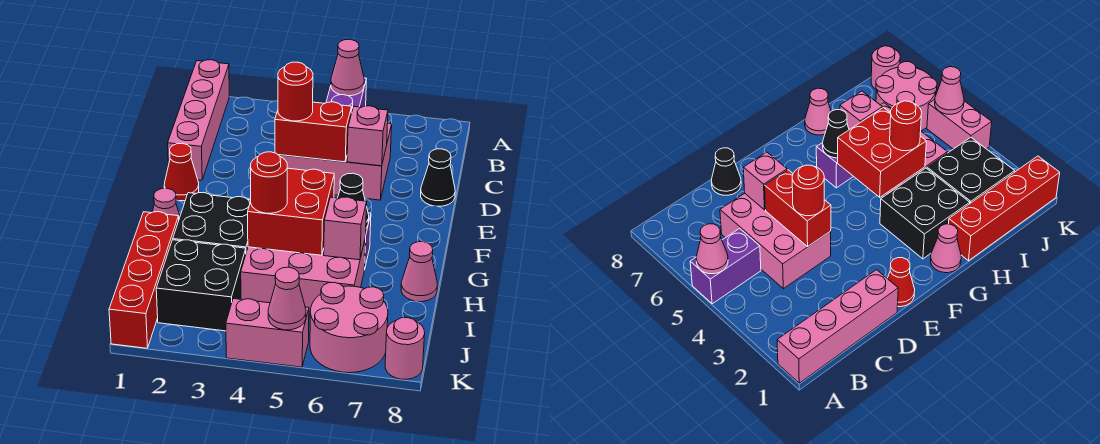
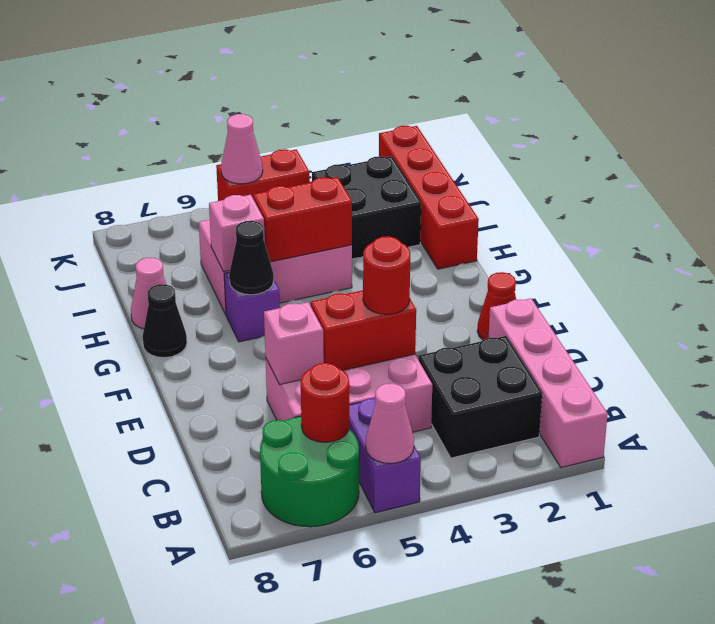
none -> green 2x2 round brick [260,416,359,527]
black 1x1 cone [421,149,455,206] -> black 1x1 cone moved to [142,284,187,358]
pink 1x1 cone [153,188,180,218] -> none
black 2x2 brick [173,192,251,252] -> black 2x2 brick moved to [418,336,542,458]
red 2x2 brick [248,168,334,255] -> red 1x2 brick [253,177,352,262]
red 1x1 round brick [250,152,287,213] -> red 1x1 round brick moved to [301,363,349,442]
pink 2x2 round brick [310,282,388,373] -> none
pink 1x2 brick [226,299,309,367] -> red 1x2 brick [216,149,310,201]
pink 1x1 round brick [385,318,425,379] -> none

